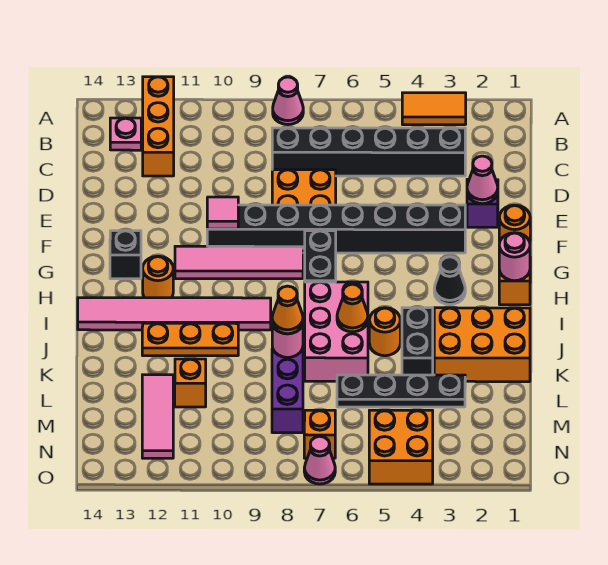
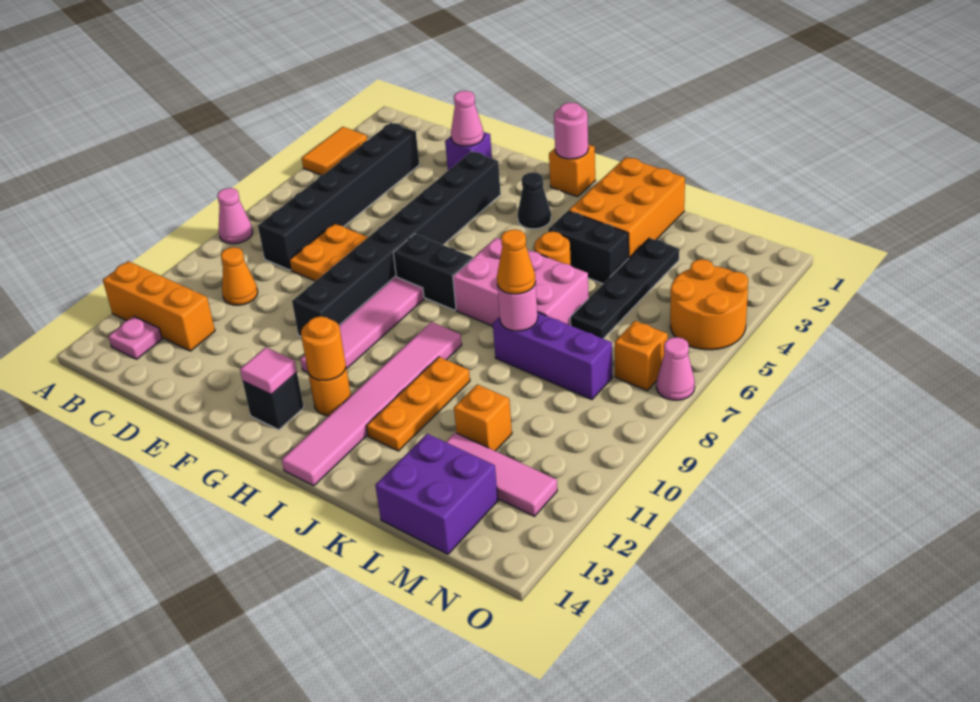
orange 1x1 round brick [499,205,530,242] -> orange 1x1 round brick moved to [301,316,346,381]
pink 1x1 tile [207,197,238,229] -> pink 1x1 tile moved to [240,347,297,394]
orange 1x1 cone [337,284,368,332] -> orange 1x1 cone moved to [221,247,258,305]
none -> purple 2x2 brick [375,434,498,554]
orange 2x2 brick [369,410,433,484] -> orange 2x2 round brick [670,259,748,350]

